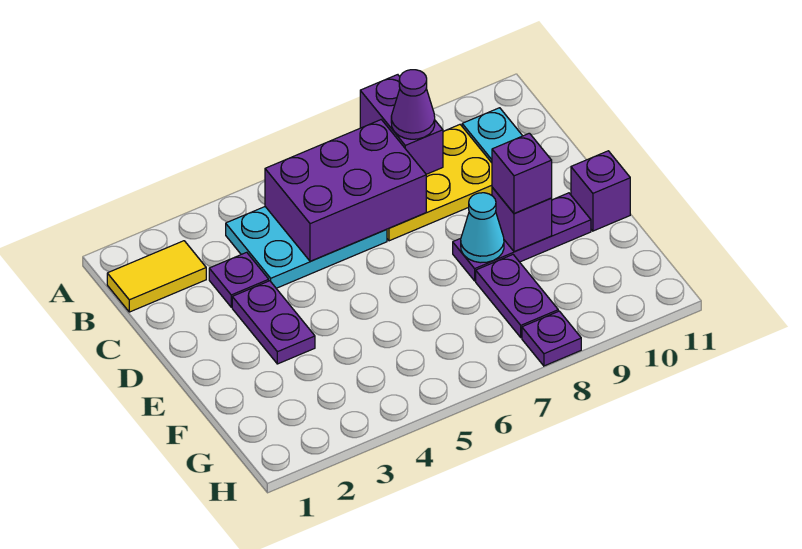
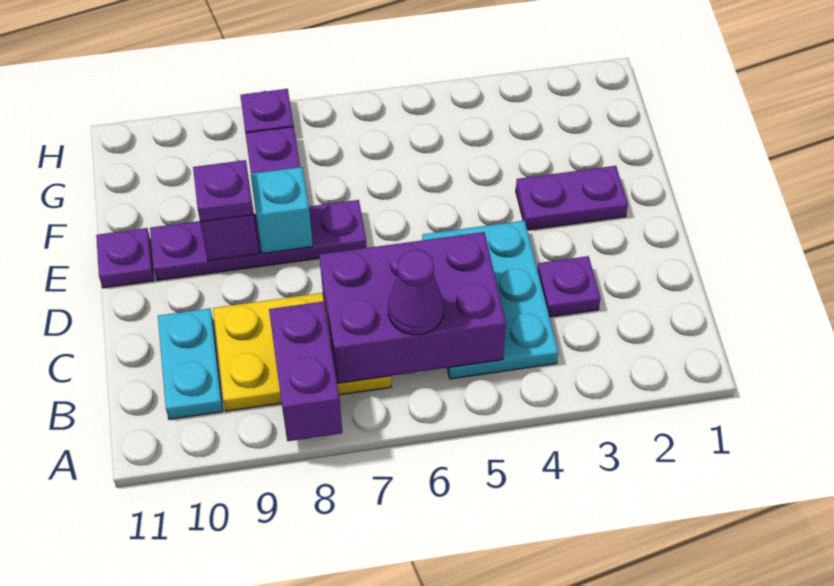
yellow 1x2 tile [107,241,206,312] -> none
cyan 2x3 plate [226,207,387,288] -> cyan 2x3 plate turned to [422,221,558,379]
purple 1x1 cone [391,70,435,139] -> purple 1x1 cone moved to [388,250,444,335]
purple 1x2 plate [232,281,315,364] -> purple 1x2 plate turned to [516,166,628,230]
purple 1x3 plate [453,193,591,281] -> purple 1x4 plate [150,200,367,280]
cyan 1x1 cone [461,193,504,263] -> cyan 1x1 brick [251,167,313,254]
purple 1x1 brick [492,133,552,213] -> purple 1x1 plate [193,160,253,222]
purple 1x1 brick [571,151,630,231] -> purple 1x1 plate [96,228,154,288]

